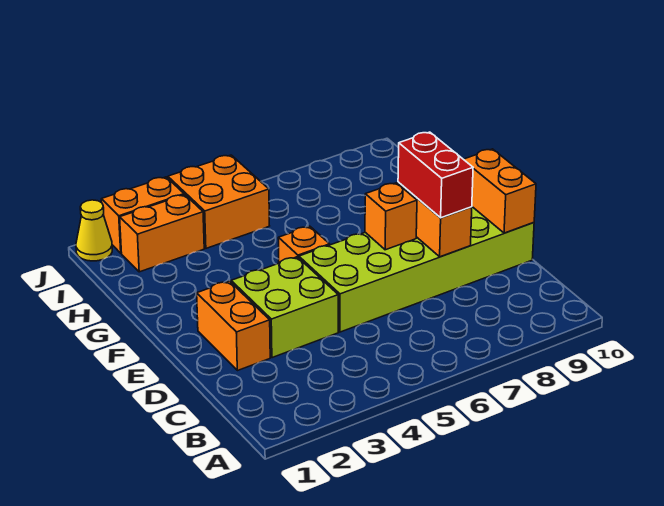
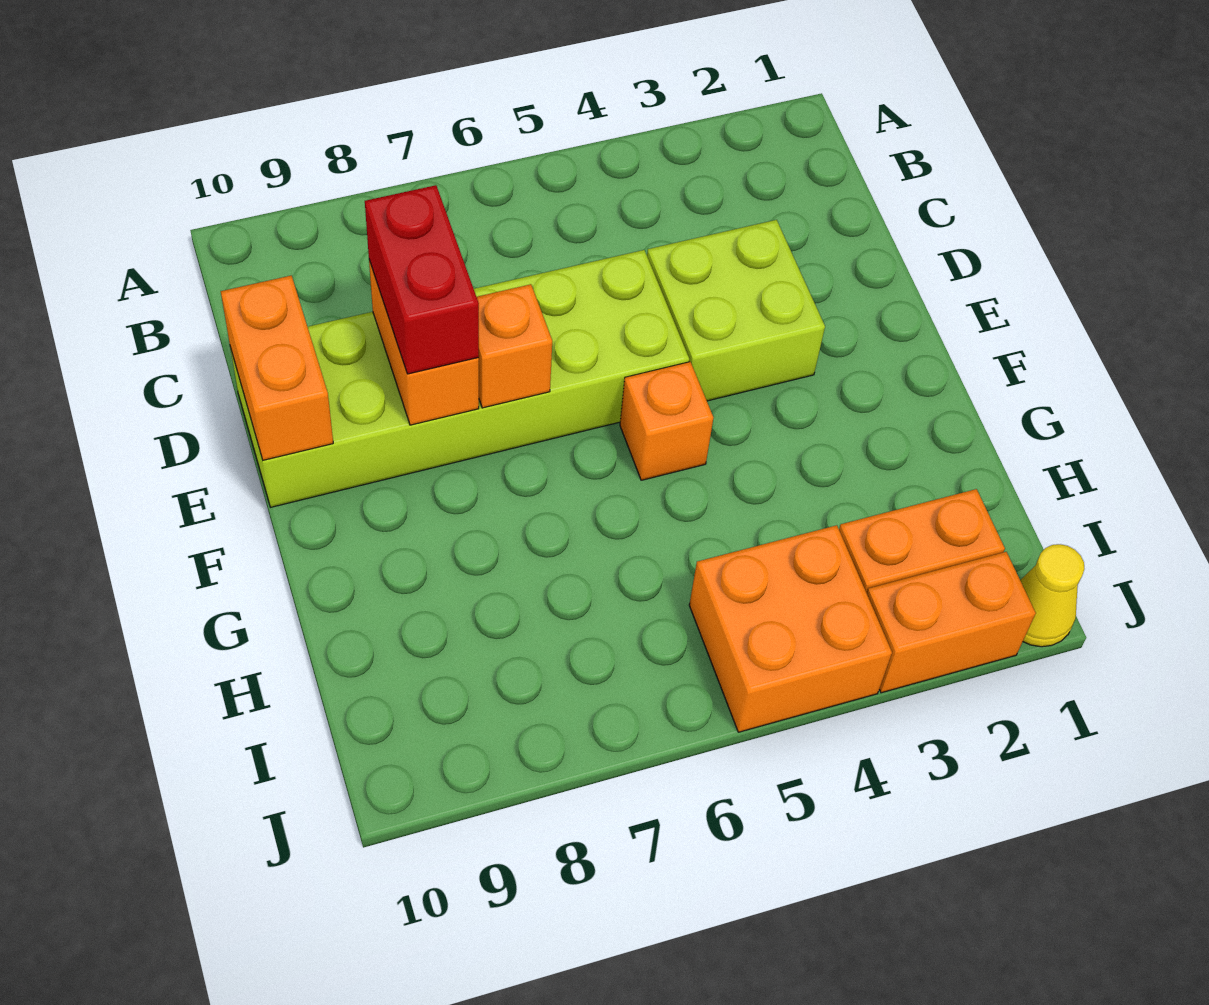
orange 1x2 brick [197,281,270,371] -> none

